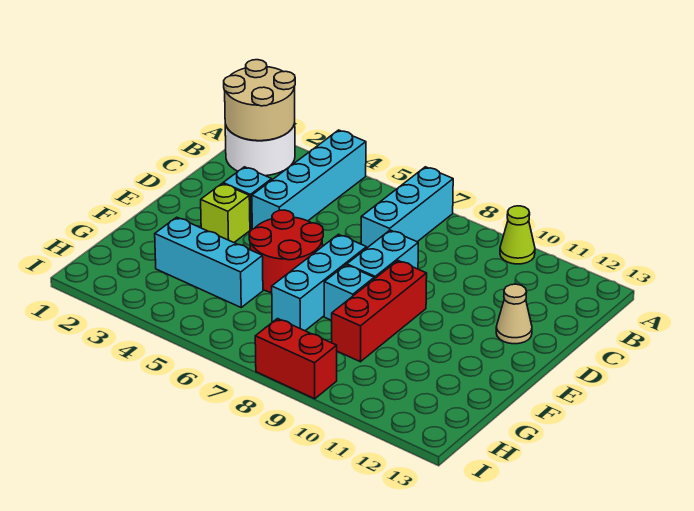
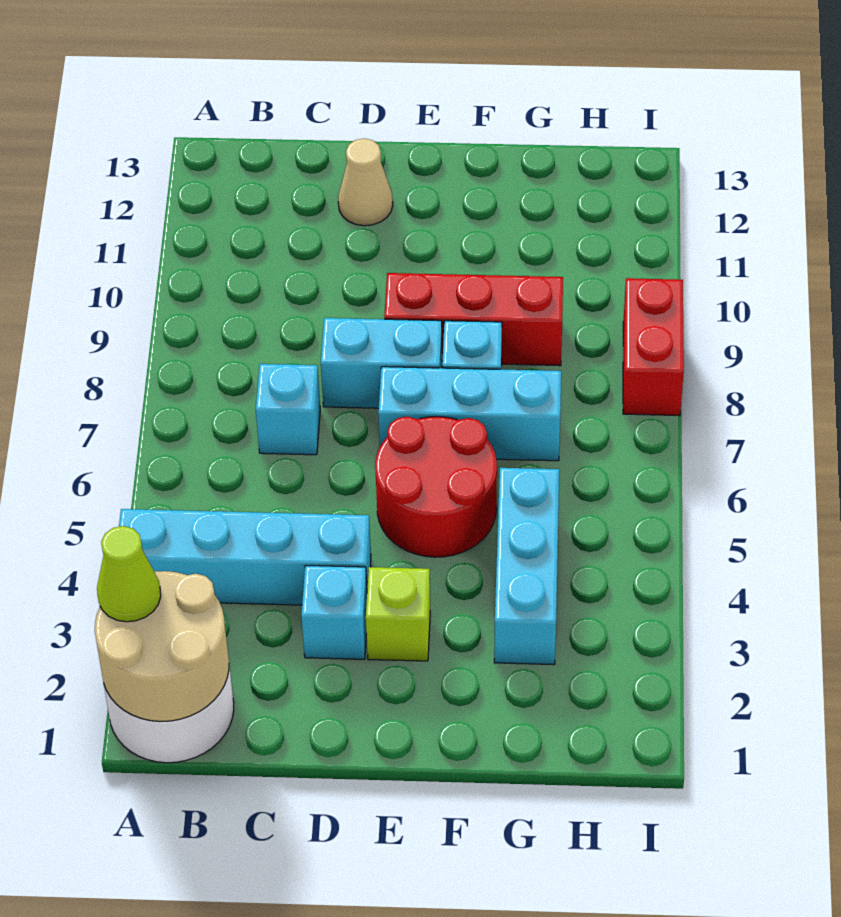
cyan 1x3 brick [361,167,453,248] -> cyan 1x1 brick [256,364,320,455]
lime 1x1 cone [500,206,535,264] -> lime 1x1 cone moved to [97,526,161,622]

